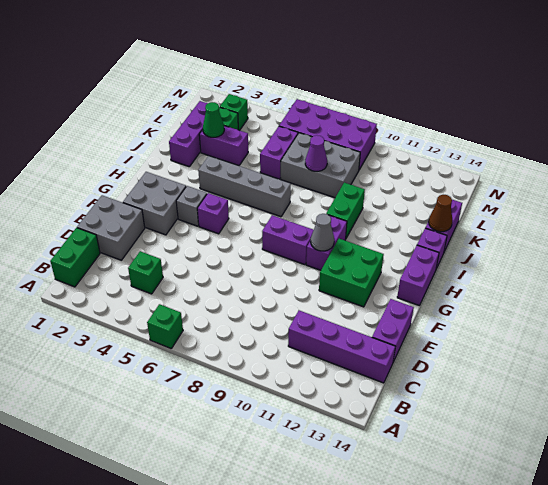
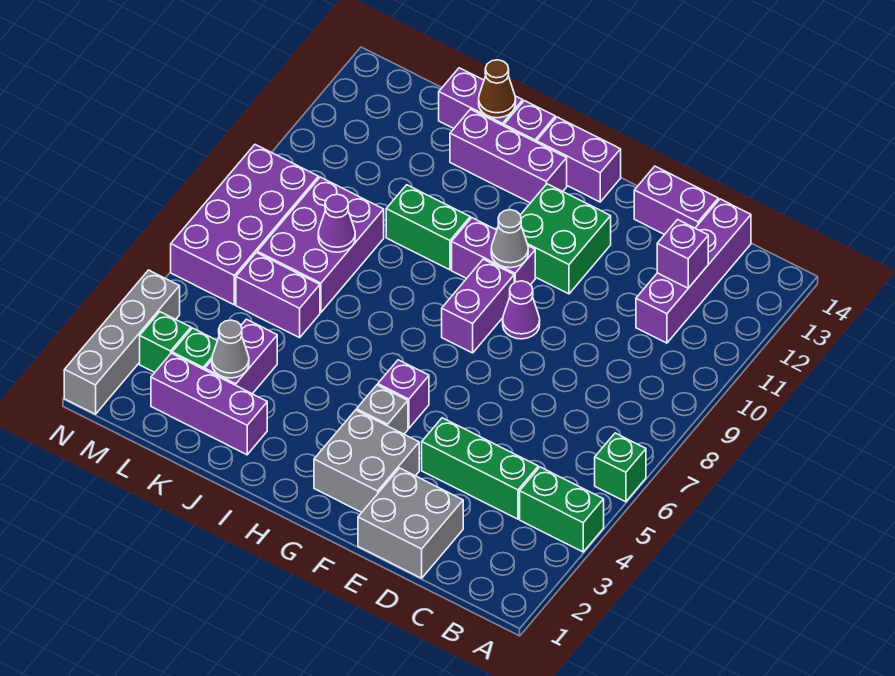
green 1x2 brick [50,228,100,287] -> green 1x2 brick moved to [520,467,604,552]
green 1x1 brick [128,251,163,294] -> green 1x3 brick [422,418,538,519]
none -> purple 1x1 brick [657,220,708,288]
none -> purple 1x1 cone [503,281,540,339]
none -> purple 1x3 brick [450,109,567,203]
grey 1x4 brick [198,156,291,217] -> grey 1x4 brick moved to [64,270,180,414]
green 1x1 cone [203,102,224,137] -> grey 1x1 cone [212,320,249,378]
grey 2x3 brick [281,133,360,198] -> purple 2x3 brick [257,177,384,313]

